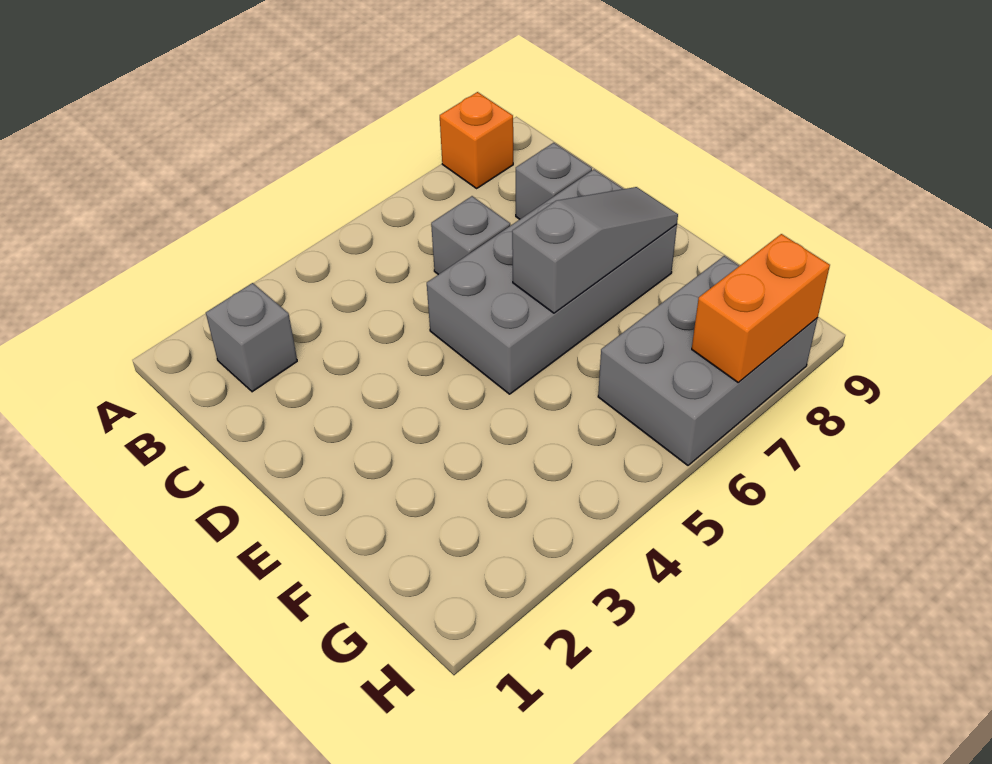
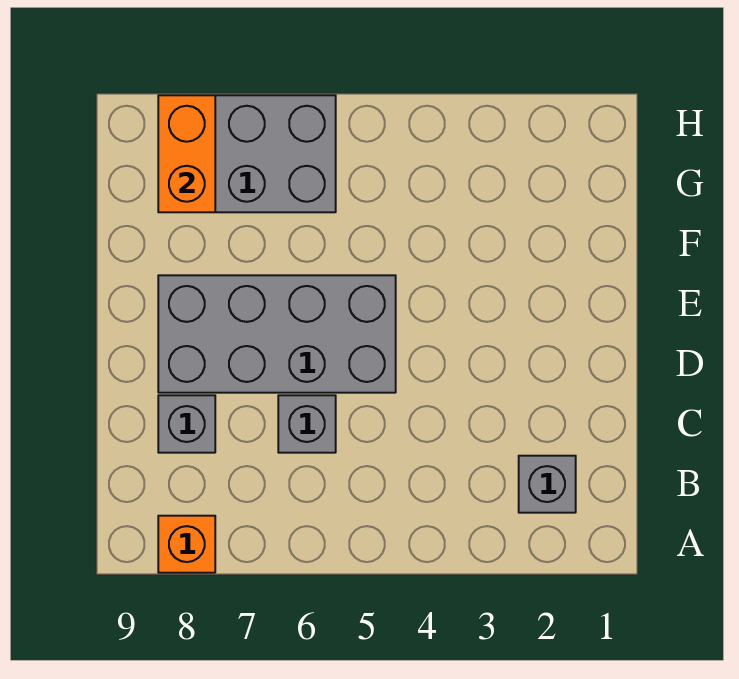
grey 1x3 slope [512,187,678,313] -> none
orange 1x2 brick [692,234,830,383] -> orange 1x2 brick turned to [158,95,215,212]

